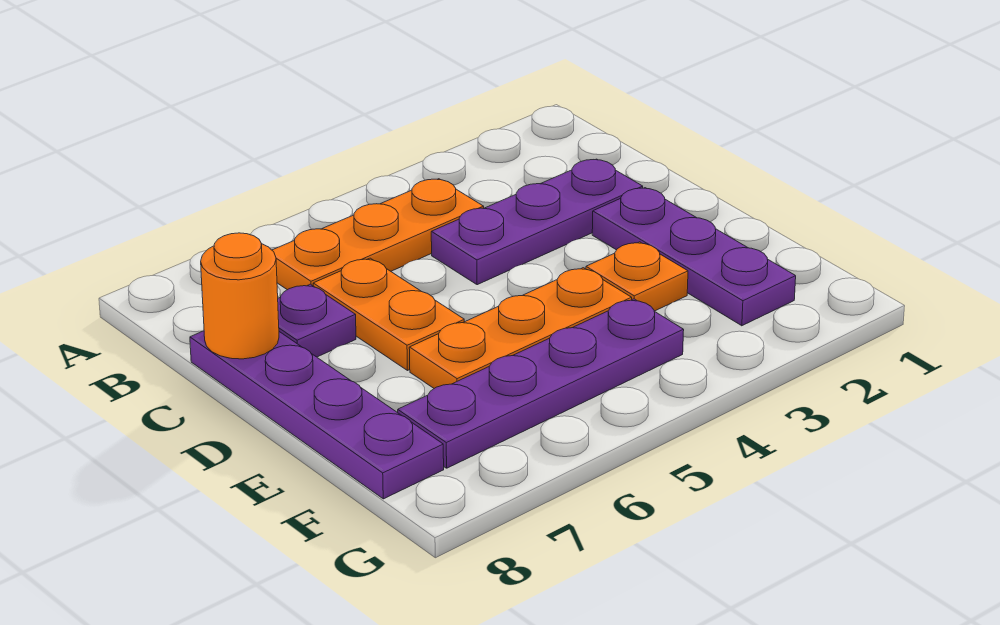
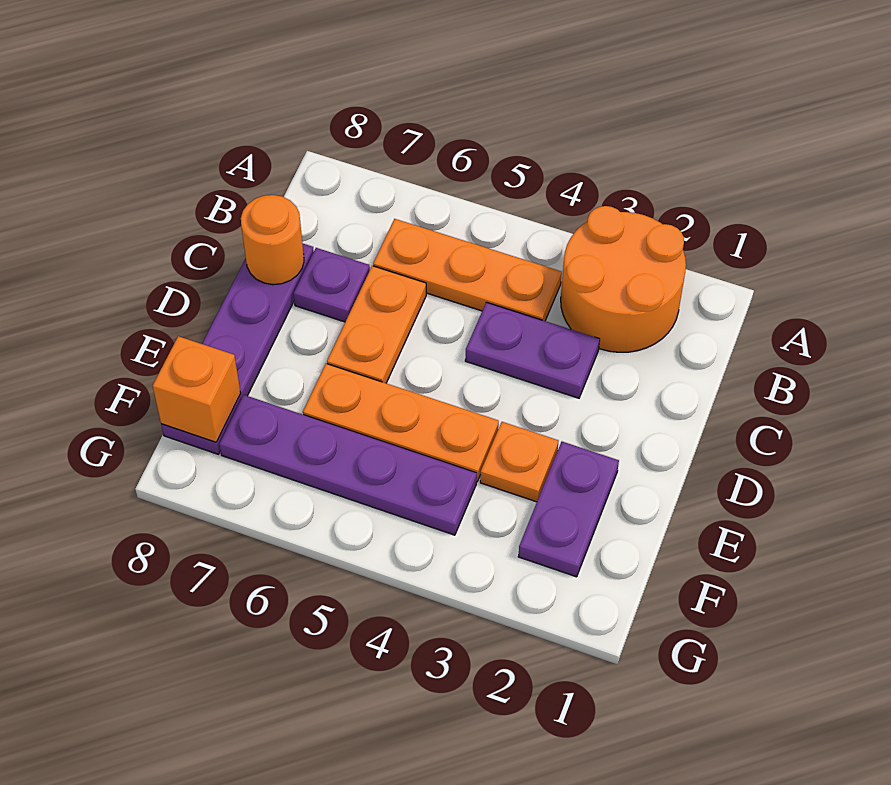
none -> orange 2x2 round brick [561,206,686,352]
purple 1x3 plate [431,159,643,285] -> purple 1x2 plate [465,302,600,398]
purple 1x3 plate [592,188,796,326] -> purple 1x2 plate [518,442,619,577]
none -> orange 1x1 brick [153,336,241,442]

